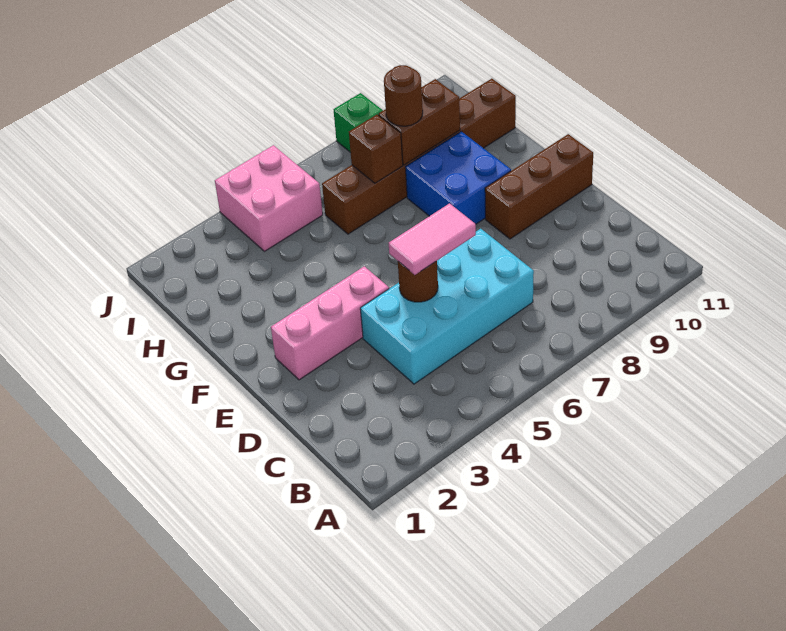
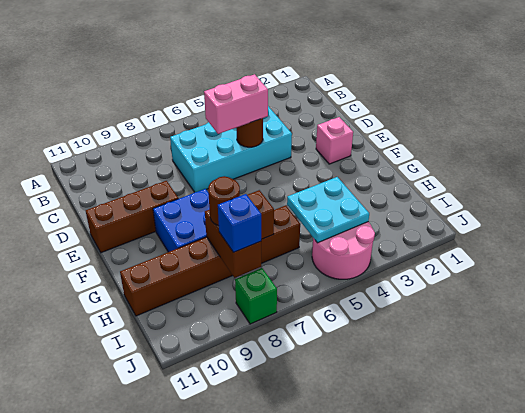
pink 1x2 tile [389,203,476,275] -> pink 1x2 brick [204,74,268,134]
pink 1x3 brick [271,266,389,380] -> pink 1x1 brick [316,117,353,164]
none -> cyan 2x2 plate [287,177,369,243]
brown 1x2 brick [379,79,460,165] -> brown 1x2 brick turned to [205,210,261,278]
pink 2x2 brick [215,145,323,251] -> pink 2x2 round brick [312,222,375,279]
none -> blue 1x1 brick [218,194,261,252]

